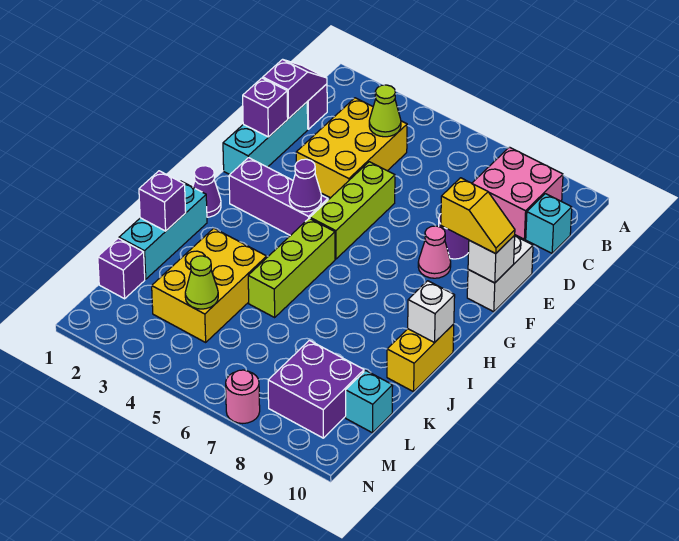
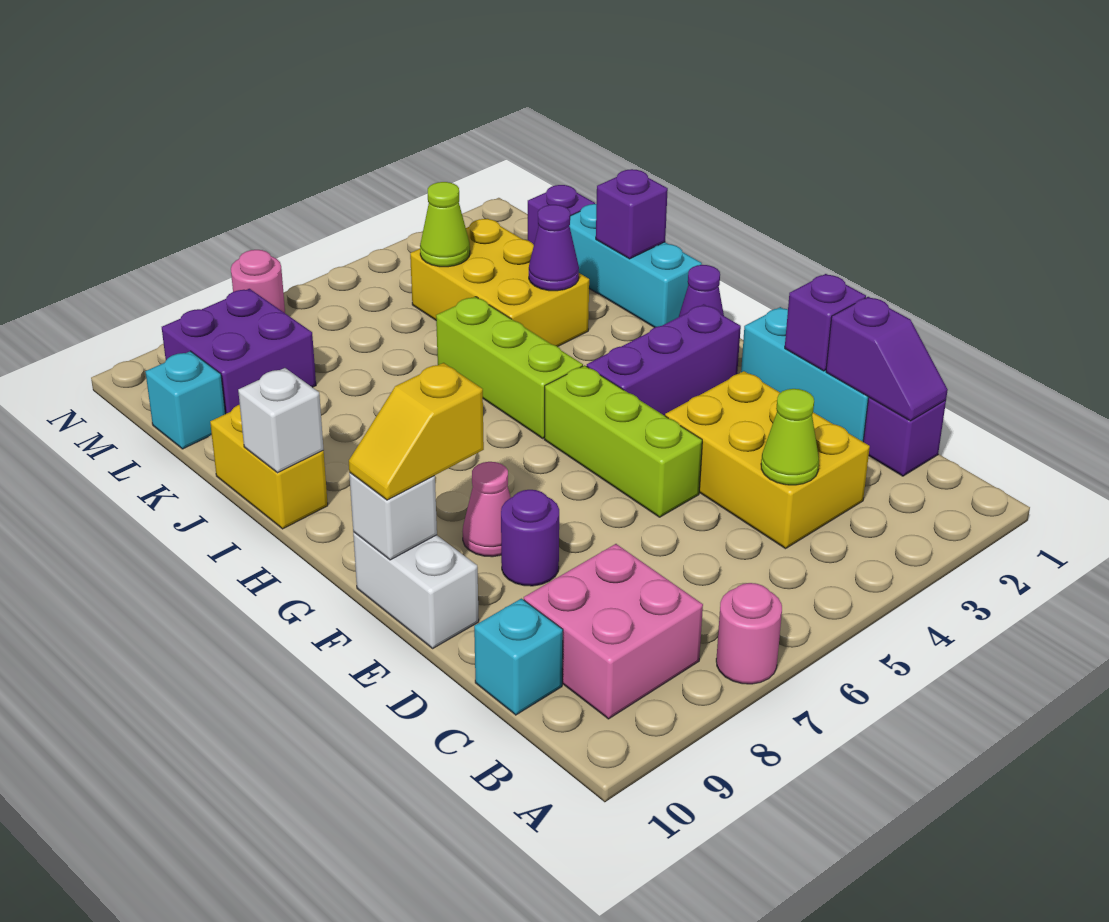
none -> pink 1x1 round brick [716,583,782,684]
purple 1x1 cone [289,159,321,212] -> purple 1x1 cone moved to [529,205,579,291]

